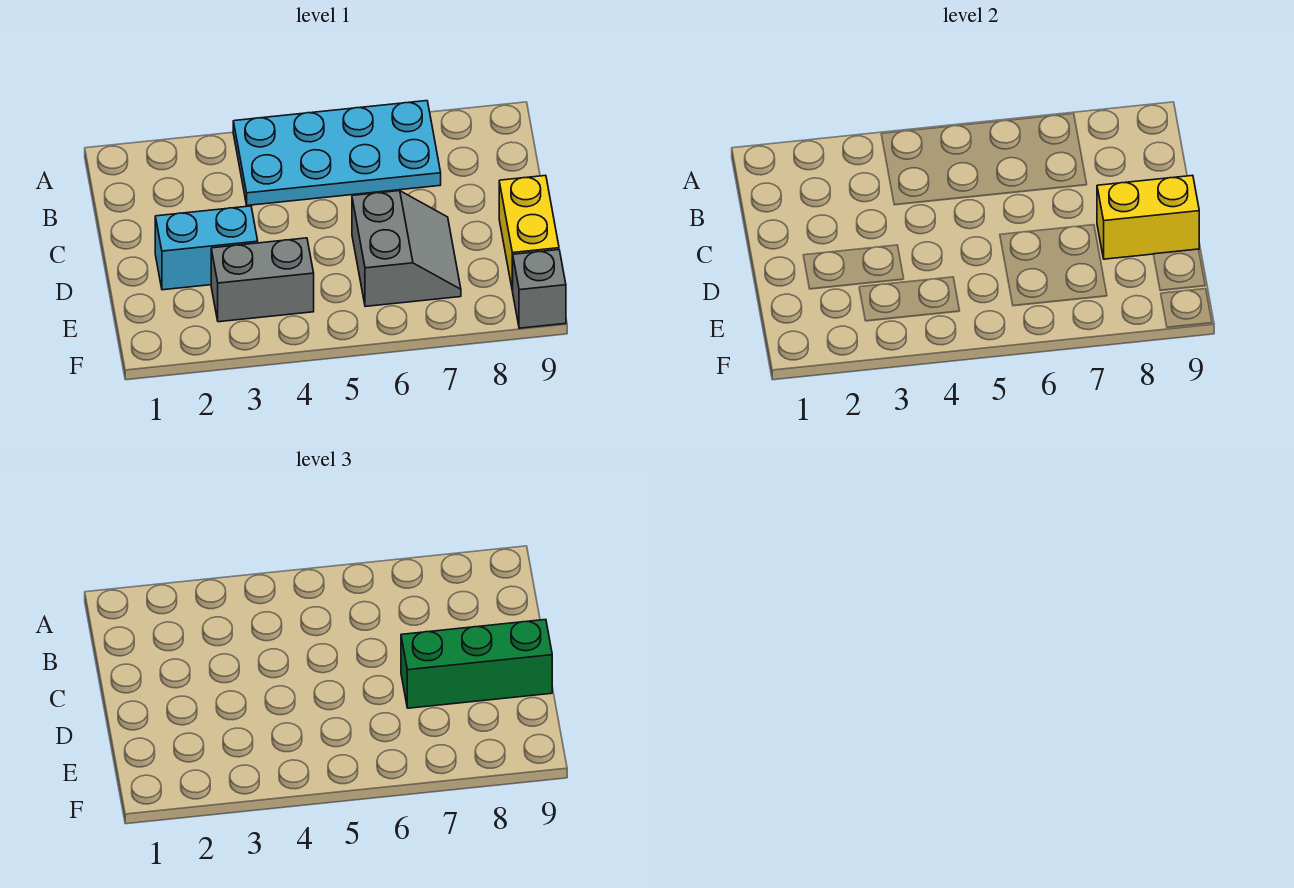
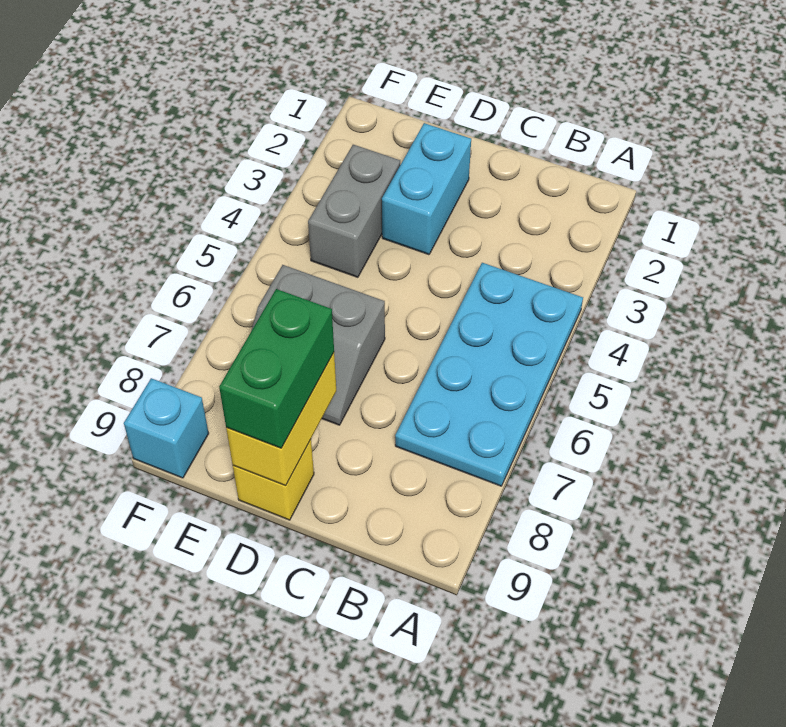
green 1x3 brick [401,619,552,708] -> green 1x2 brick [219,289,334,448]
yellow 1x2 brick [499,175,559,291] -> yellow 1x1 brick [233,440,314,520]
grey 1x1 brick [513,250,566,328] -> cyan 1x1 brick [124,378,209,478]

